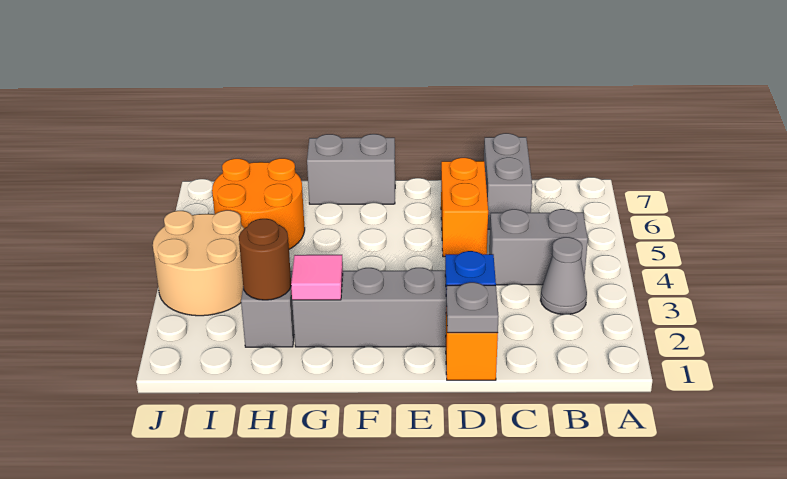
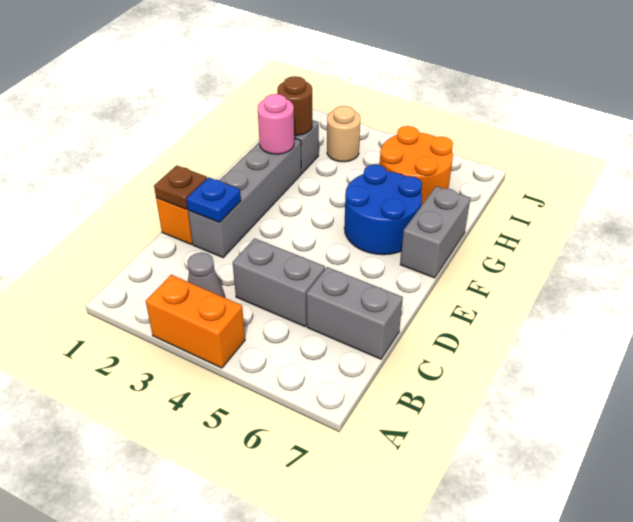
grey 1x2 brick [489,209,588,285] -> grey 1x2 brick turned to [233,238,325,327]
grey 1x1 plate [446,282,499,333] -> brown 1x1 plate [154,165,207,209]
orange 1x2 brick [441,158,488,257] -> orange 1x2 brick moved to [146,275,245,368]
none -> blue 2x2 round brick [344,164,422,255]
pink 1x1 tile [291,255,343,300] -> pink 1x1 round brick [258,94,294,154]
tan 2x2 round brick [153,210,244,316] -> tan 1x1 round brick [327,106,360,162]

